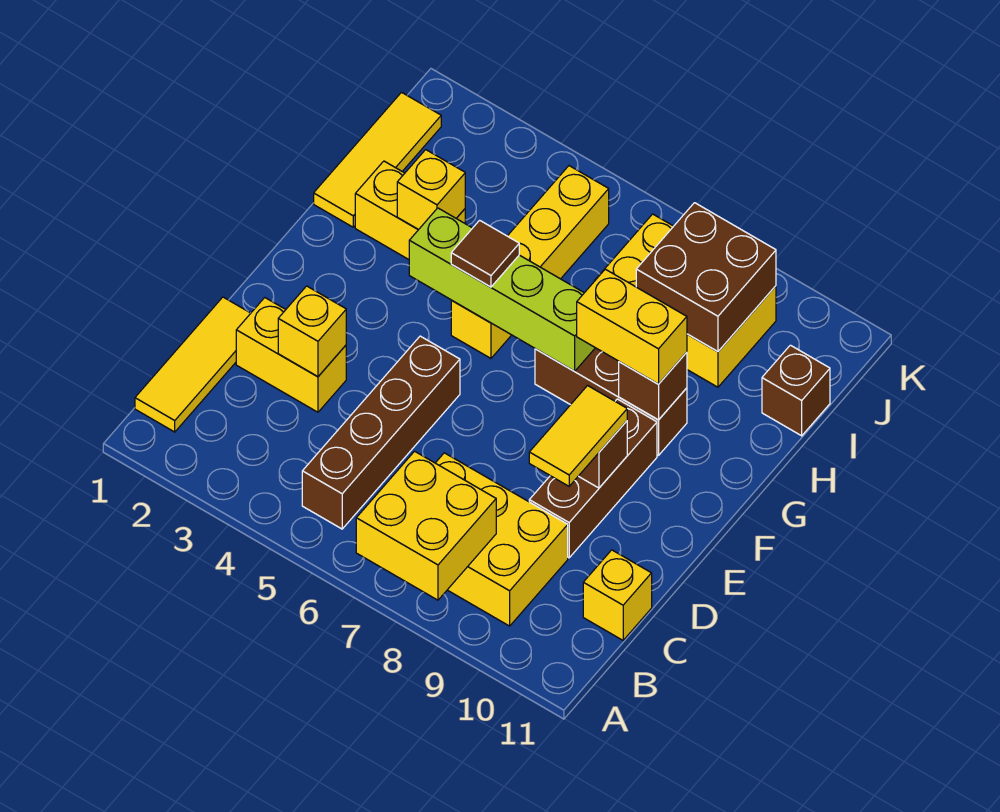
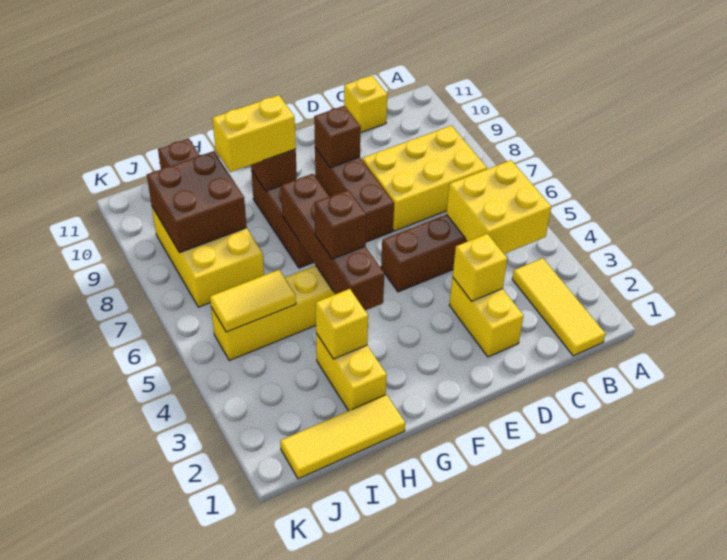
yellow 2x2 brick [356,451,496,600] -> yellow 2x2 brick moved to [447,160,551,254]
yellow 1x3 tile [135,297,251,432] -> yellow 1x3 tile turned to [512,258,605,356]
yellow 2x3 brick [436,453,568,626] -> yellow 2x3 brick turned to [362,126,487,231]
brown 1x3 brick [529,399,657,558] -> brown 1x3 brick turned to [315,148,394,242]
yellow 1x2 tile [529,386,627,486] -> yellow 1x2 tile moved to [210,270,296,332]
lime 1x4 brick [409,208,595,371] -> brown 1x4 brick [281,174,384,310]
brown 1x1 tile [451,220,519,287] -> brown 1x1 brick [314,190,366,259]
yellow 1x2 brick [577,269,687,384] -> yellow 1x2 brick turned to [212,95,296,172]

